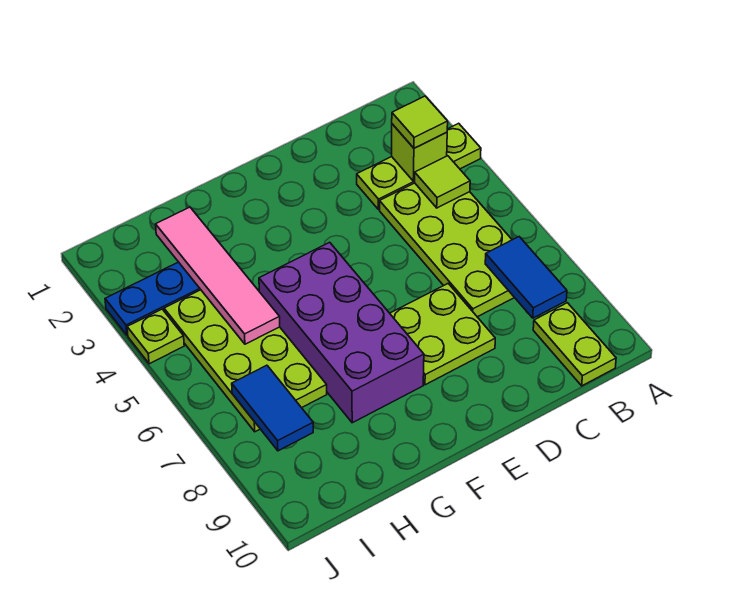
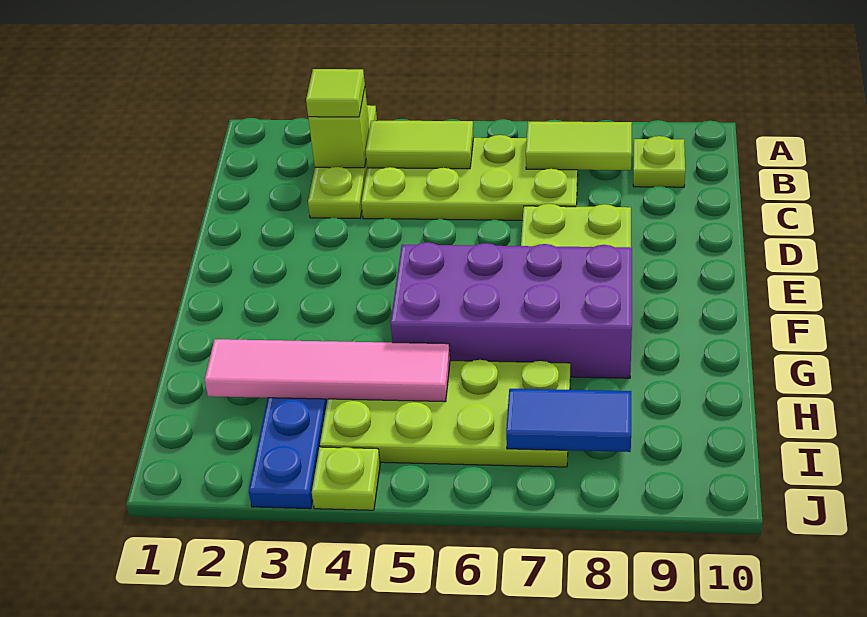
lime 1x1 tile [415,156,470,208] -> lime 1x2 tile [366,121,474,169]
blue 1x2 tile [485,237,567,318] -> lime 1x2 tile [526,121,632,170]
lime 1x2 plate [533,303,616,386] -> lime 1x1 plate [633,136,685,187]

